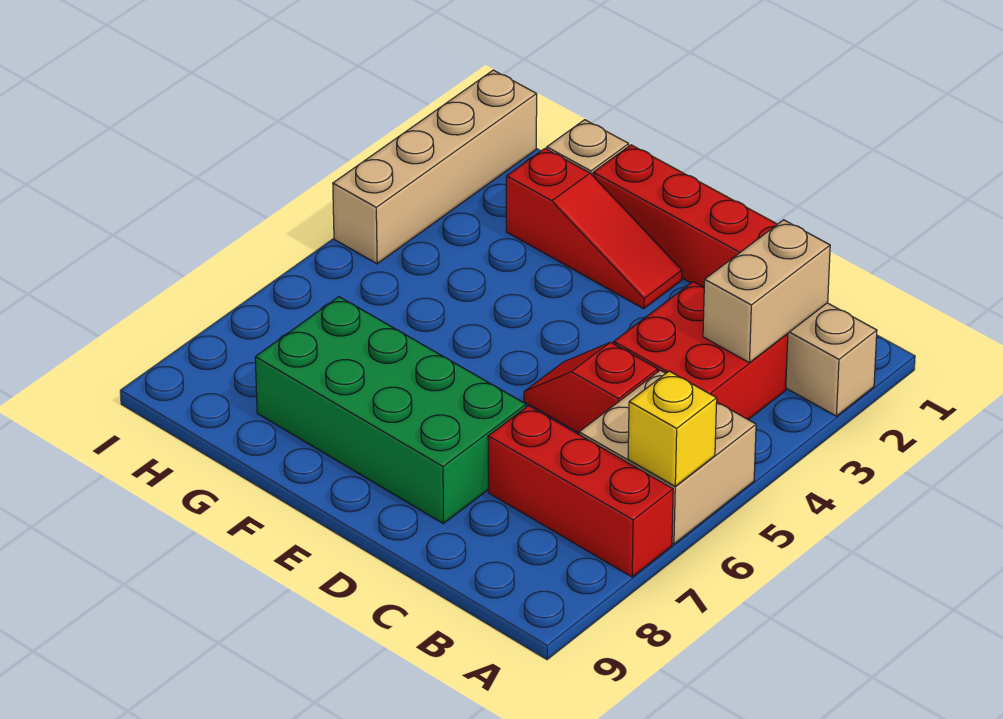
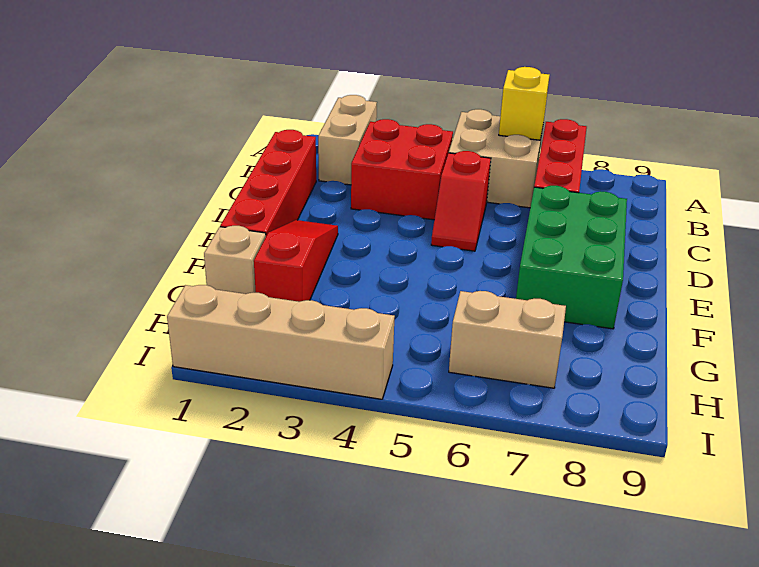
tan 1x2 brick [703,220,830,363] -> tan 1x2 brick moved to [449,291,566,388]
green 2x4 brick [255,297,526,524] -> green 2x3 brick [516,186,627,329]

